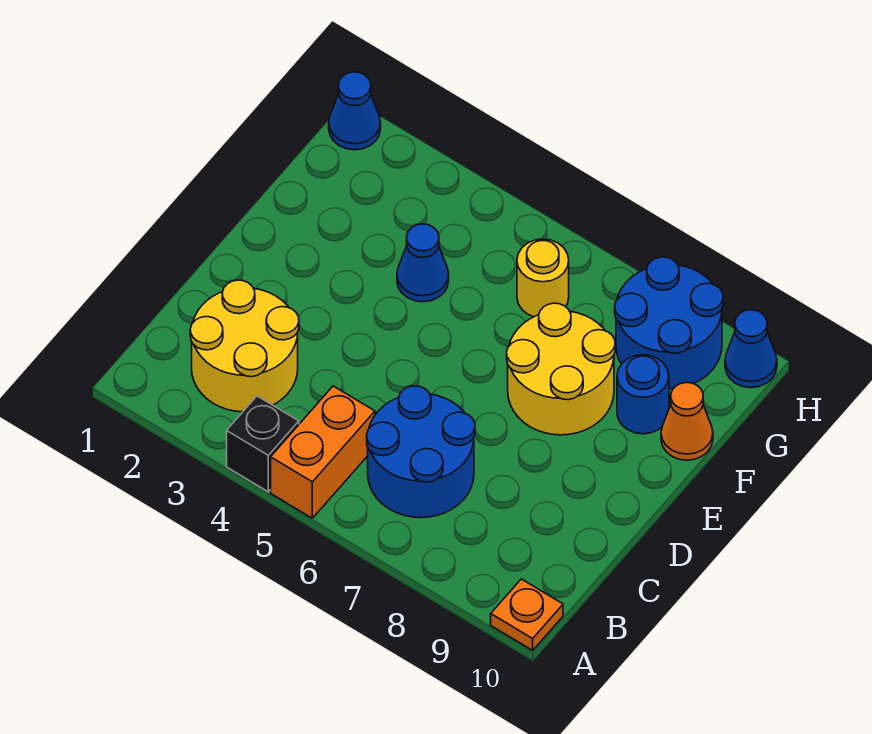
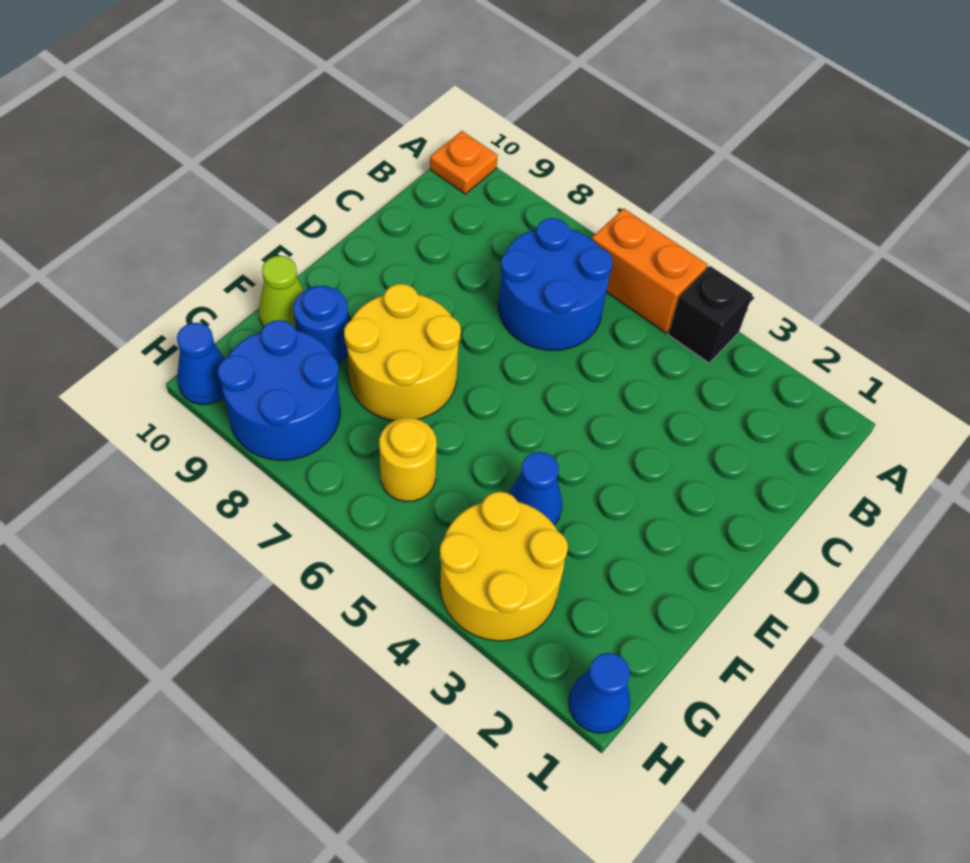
orange 1x2 brick [271,386,375,518] -> orange 1x2 brick turned to [592,208,708,333]
yellow 2x2 round brick [190,280,299,412] -> yellow 2x2 round brick moved to [440,492,568,641]
orange 1x1 cone [661,383,713,460] -> lime 1x1 cone [259,256,303,330]

